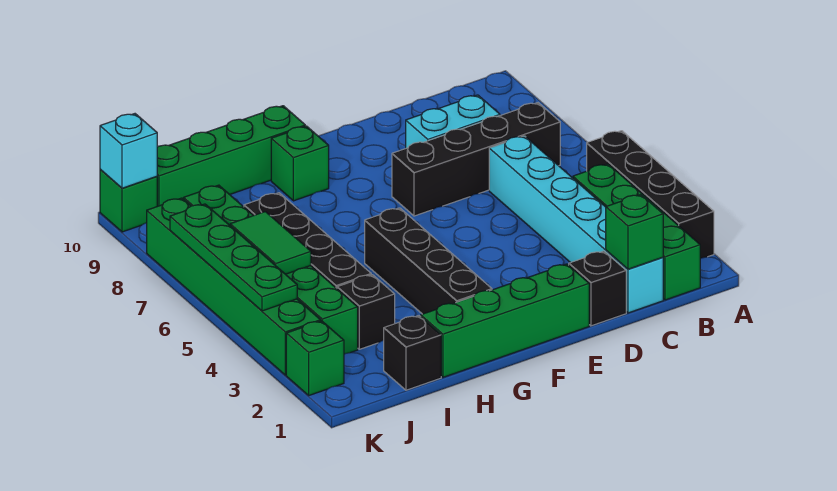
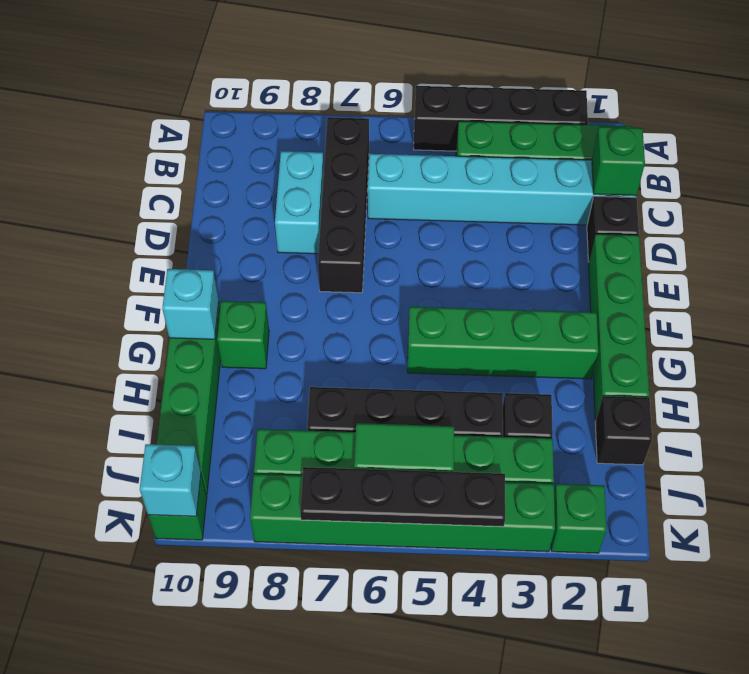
black 1x4 brick [365,208,492,314] -> green 1x4 brick [407,307,598,379]
none -> cyan 1x1 brick [162,269,219,339]
green 1x4 plate [170,204,297,311] -> black 1x4 plate [300,467,505,527]

